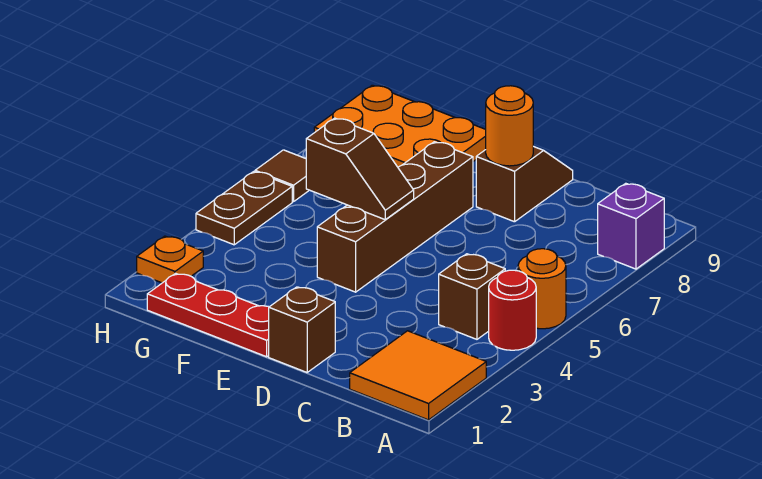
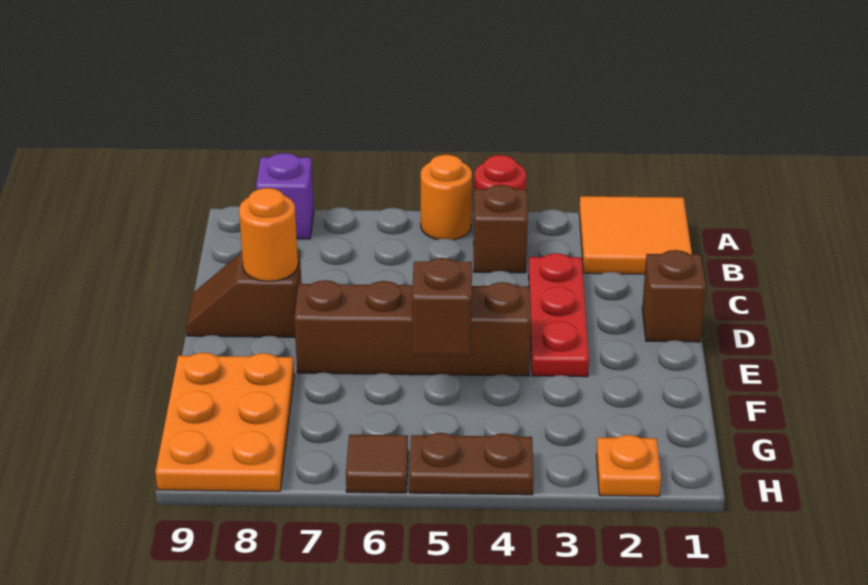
red 1x3 plate [147,273,269,357] -> red 1x3 plate moved to [529,253,589,377]

